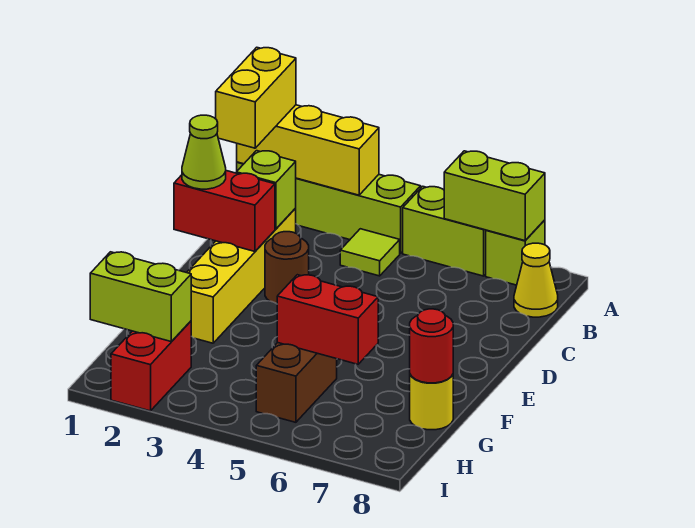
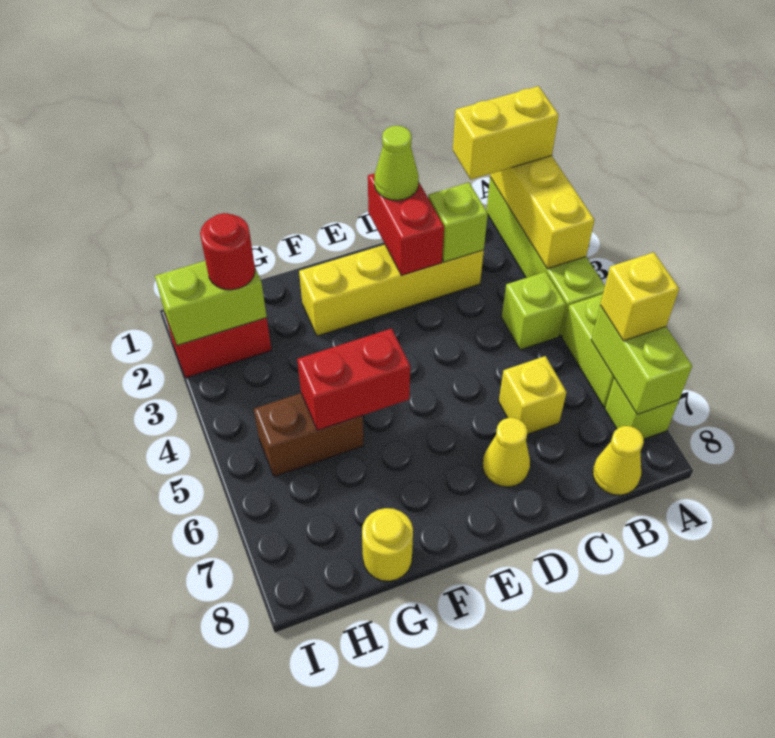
none -> yellow 1x1 brick [600,252,679,341]
lime 1x1 tile [340,229,400,276] -> lime 1x1 brick [502,272,566,350]
none -> yellow 1x1 brick [499,356,567,434]
brown 1x1 round brick [265,232,309,304] -> none
none -> yellow 1x1 cone [483,418,530,487]
red 1x2 brick [277,275,378,364] -> red 1x2 brick turned to [297,329,410,430]
red 1x1 round brick [410,309,453,383] -> red 1x1 round brick moved to [200,213,255,290]
lime 1x2 brick [90,252,191,342] -> lime 1x2 brick turned to [155,261,267,345]

